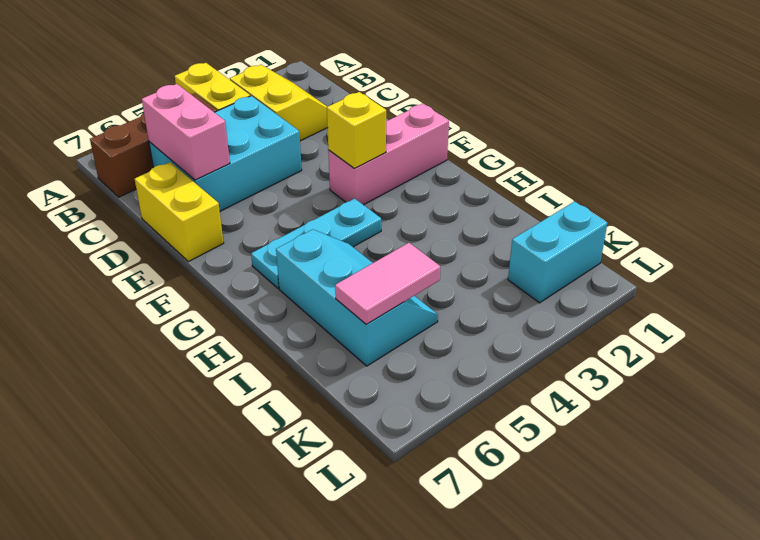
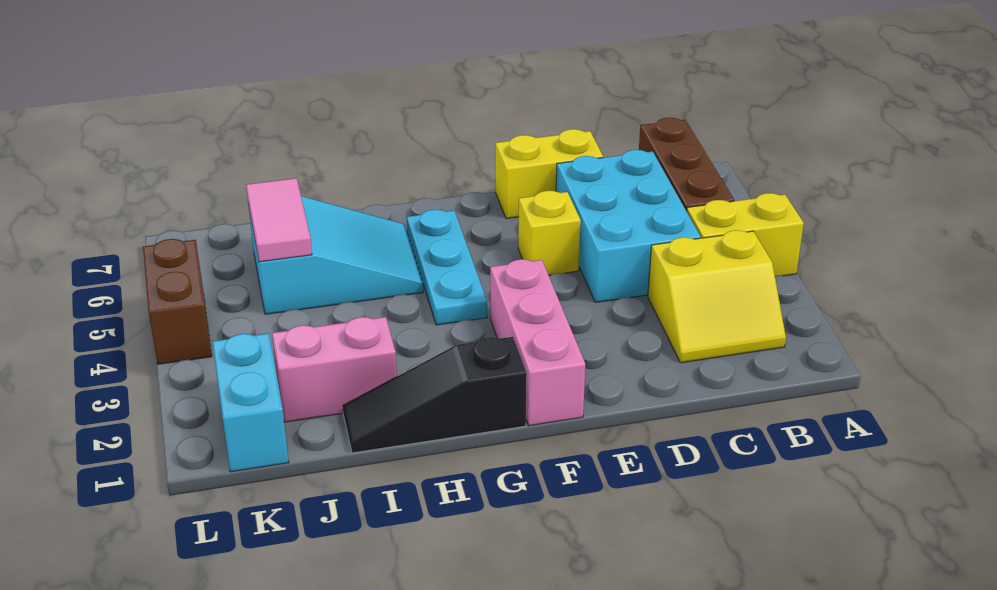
pink 1x2 brick [142,84,230,180] -> pink 1x2 brick moved to [272,317,397,422]
yellow 1x1 brick [327,92,386,168] -> yellow 1x1 brick moved to [518,191,581,275]
none -> black 1x3 slope [343,337,527,453]
cyan 2x3 slope [276,229,438,366] -> cyan 2x3 slope turned to [248,196,423,314]
none -> brown 1x2 brick [143,239,212,364]

